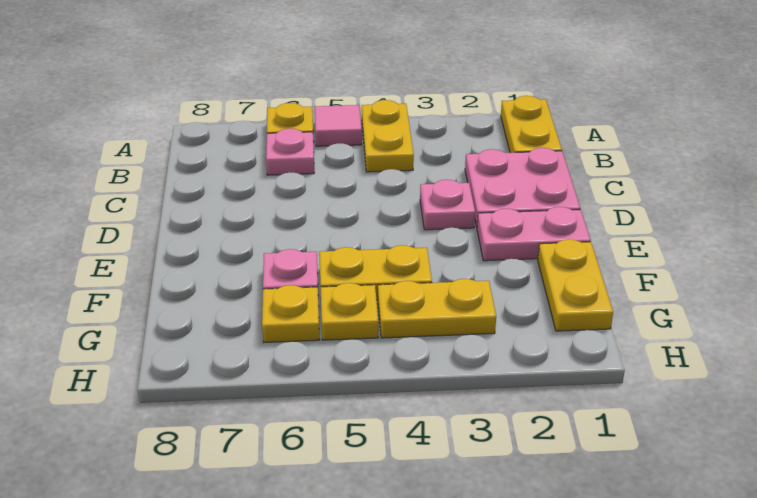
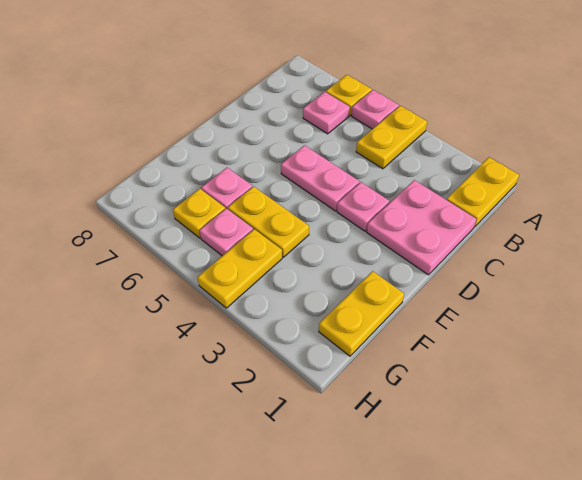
pink 1x1 tile [315,105,362,146] -> pink 1x1 plate [352,90,399,129]
pink 1x2 plate [477,207,591,261] -> pink 1x2 plate moved to [281,145,359,211]
yellow 1x2 plate [378,279,496,338] -> yellow 1x2 plate turned to [198,229,282,308]
yellow 1x1 plate [321,283,378,340] -> pink 1x1 plate [199,208,253,256]

